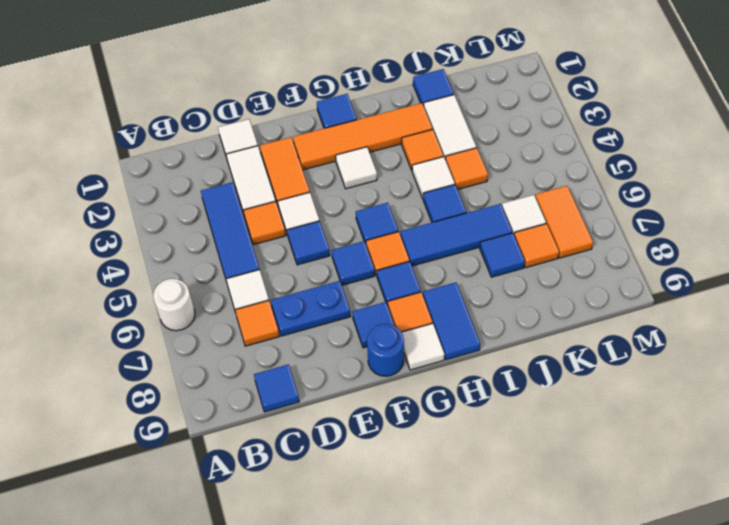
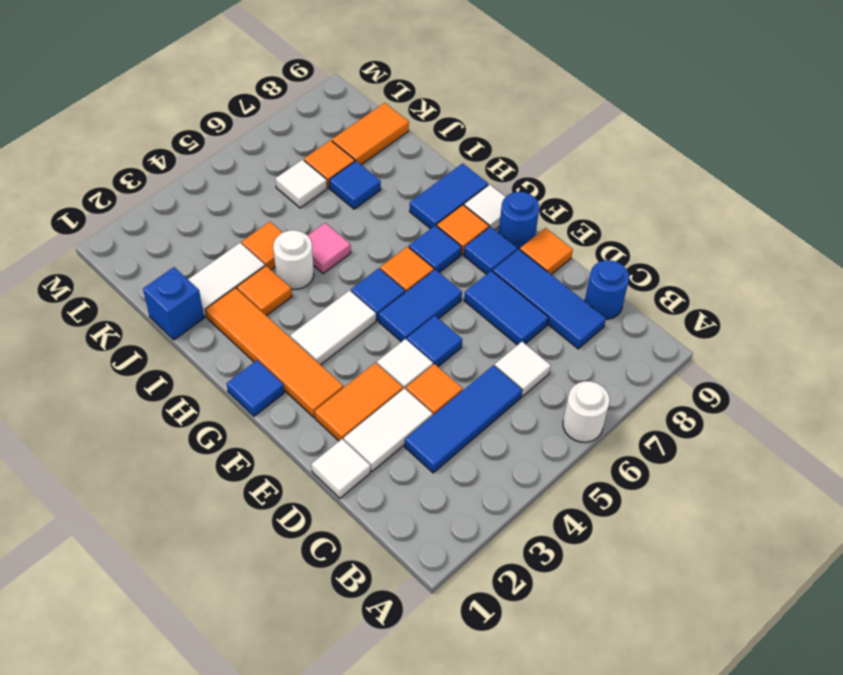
orange 1x1 tile [235,300,279,346] -> orange 1x1 tile moved to [520,228,573,275]
blue 1x1 tile [254,364,299,412] -> blue 1x1 round brick [585,260,629,319]
blue 1x2 plate [271,281,351,336] -> blue 1x2 tile [464,271,548,345]
blue 1x1 tile [332,241,375,285] -> blue 1x2 tile [379,270,462,342]
white 1x1 tile [336,147,377,189] -> white 1x2 tile [290,290,376,365]
blue 1x3 tile [400,204,512,266] -> blue 1x3 tile moved to [493,249,606,349]
white 1x1 tile [412,157,455,198] -> white 1x1 round brick [273,230,314,289]
blue 1x1 tile [423,185,466,222] -> pink 1x1 tile [308,223,351,274]
blue 1x1 tile [413,69,454,106] -> blue 1x1 brick [143,267,204,340]
orange 1x2 tile [535,186,593,258] -> orange 1x2 tile moved to [332,103,409,165]

